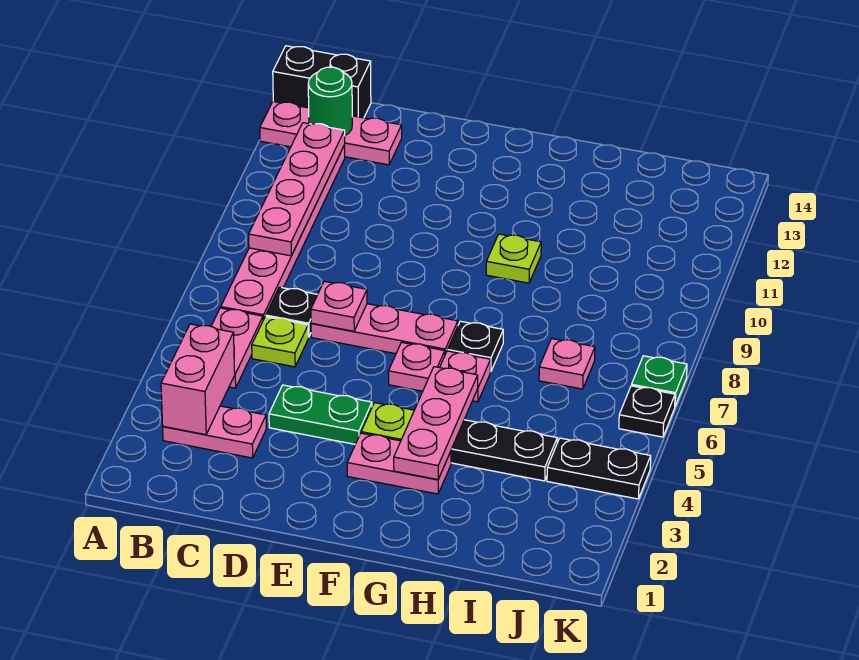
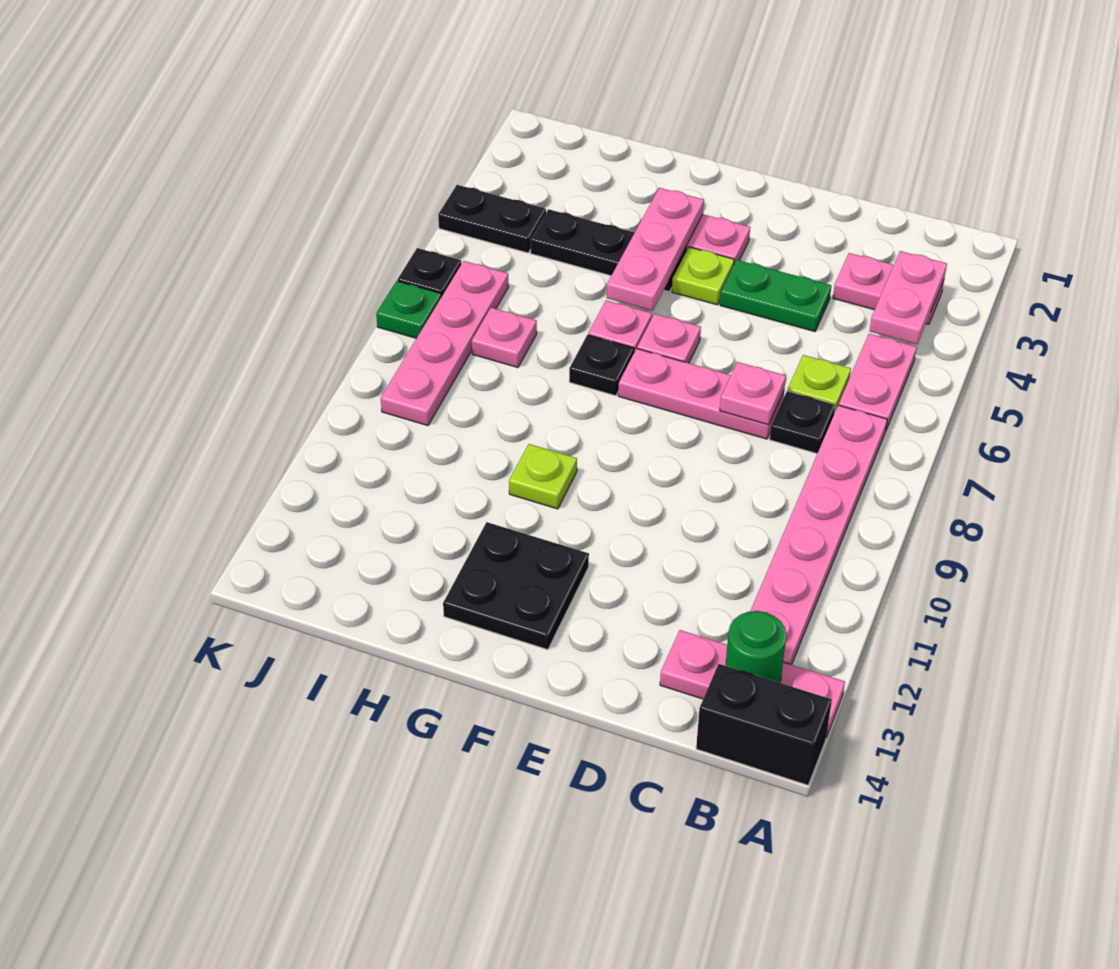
pink 1x2 brick [161,324,235,435] -> pink 1x2 plate [870,251,947,344]
pink 1x4 plate [249,123,345,256] -> pink 1x4 plate moved to [381,261,508,426]
none -> black 2x2 plate [443,522,589,650]

